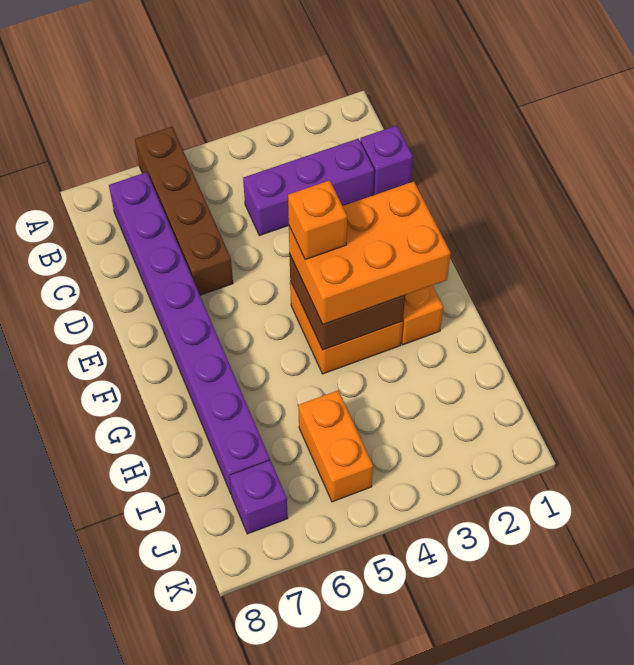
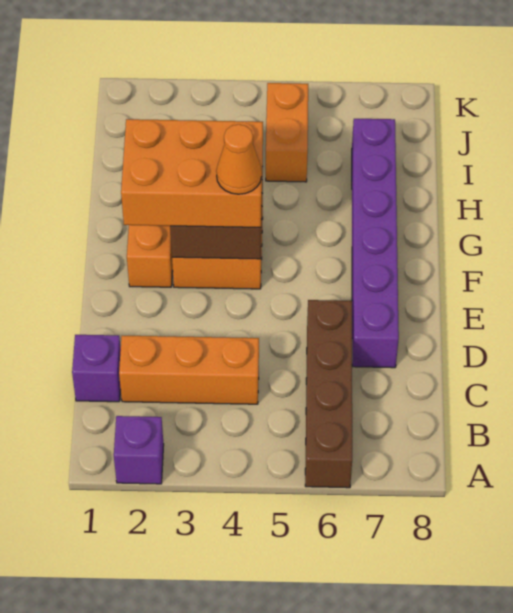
purple 1x8 brick [109,172,270,494] -> purple 1x6 brick [352,119,399,368]
purple 1x3 brick [243,139,374,236] -> orange 1x3 brick [119,336,259,404]
orange 1x1 brick [288,180,347,260] -> orange 1x1 cone [216,124,262,194]
purple 1x1 brick [230,460,288,534] -> purple 1x1 brick moved to [114,416,164,484]

